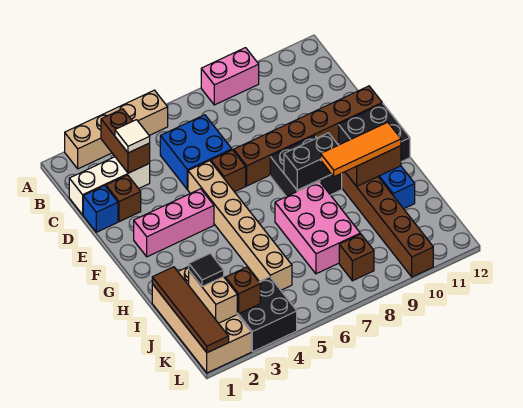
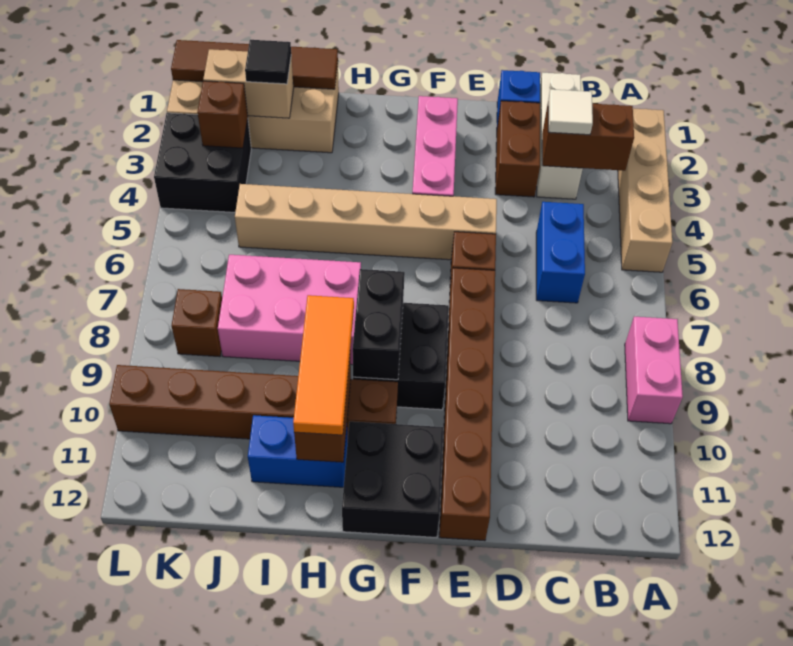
blue 2x2 brick [160,115,232,190] -> blue 1x2 brick [536,202,585,303]
brown 1x1 brick [106,175,141,222] -> brown 1x2 brick [495,101,540,197]

